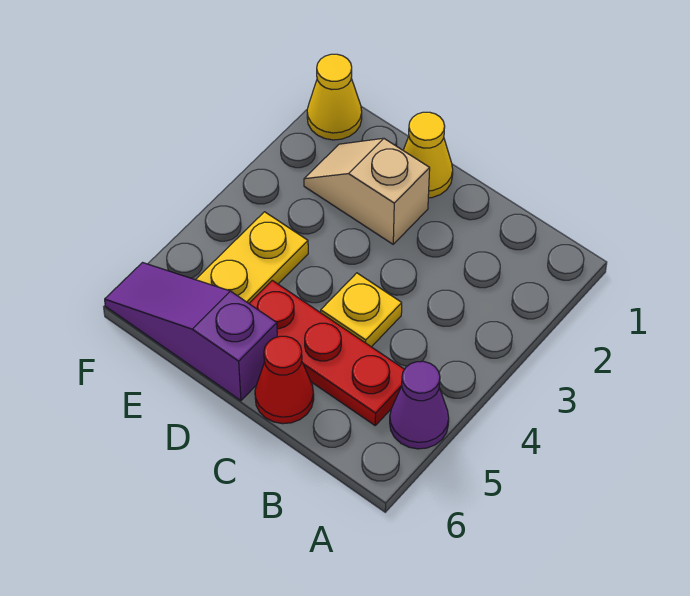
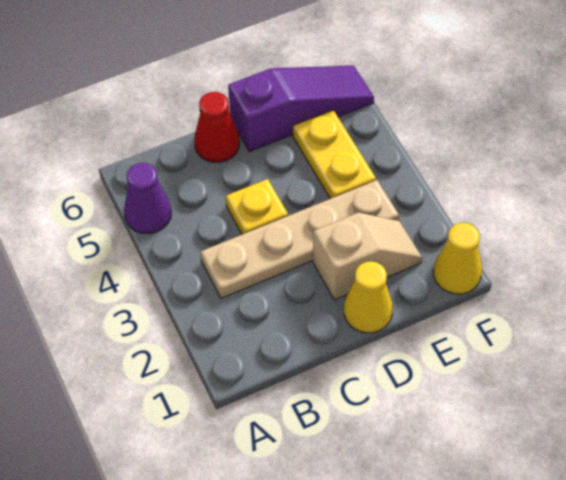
none -> tan 1x4 plate [201,180,399,299]
red 1x3 plate [249,280,405,425] -> none

